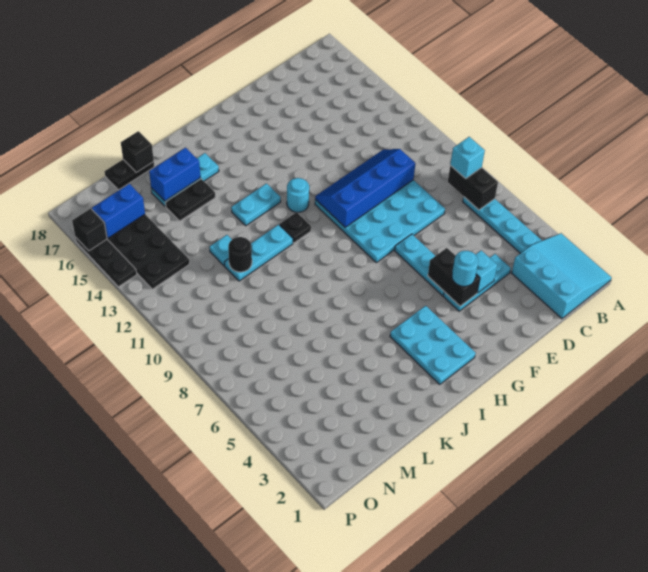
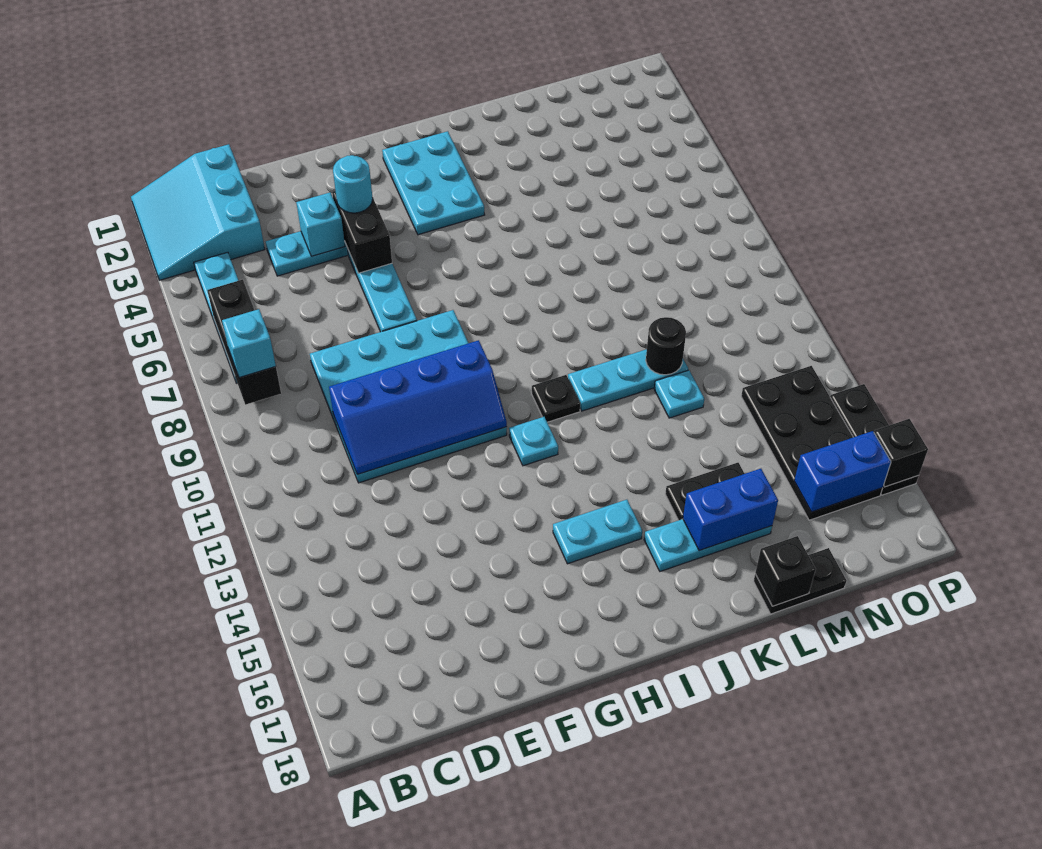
black 1x2 brick [448,166,498,210] -> black 1x3 brick [207,280,281,405]
cyan 1x1 round brick [287,178,309,212] -> cyan 1x1 plate [509,417,558,466]
cyan 1x2 plate [231,183,281,226] -> cyan 1x2 plate moved to [553,500,642,564]

